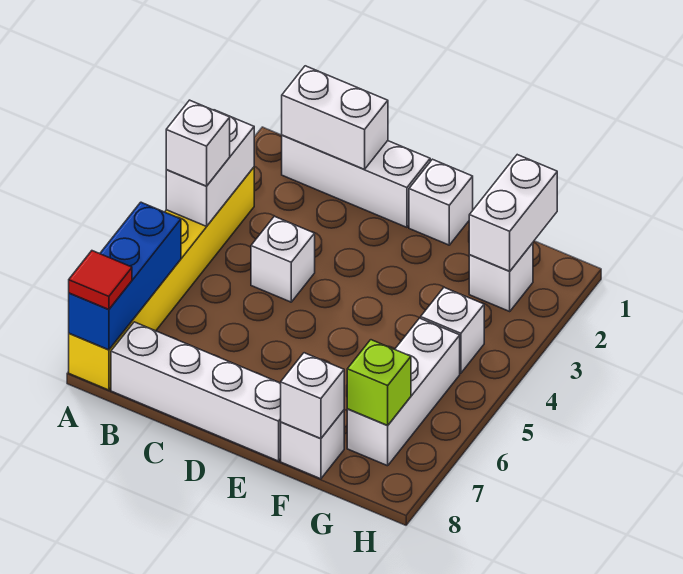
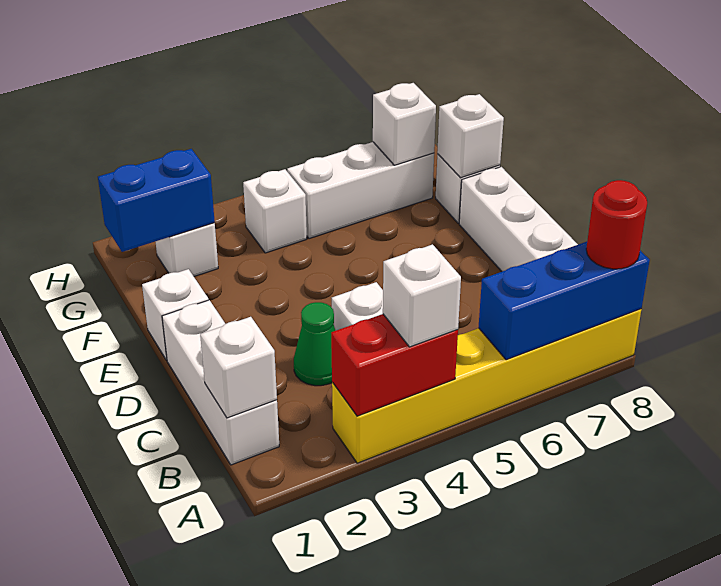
white 1x2 brick [166,110,254,226] -> red 1x2 brick [331,314,458,416]
red 1x1 tile [69,251,132,309] -> red 1x1 round brick [586,180,647,269]
white 1x2 brick [282,66,388,169] -> white 1x1 brick [200,317,277,418]
none -> green 1x1 cone [294,302,335,386]
white 1x2 brick [469,155,557,271] -> blue 1x2 brick [98,149,215,252]
lime 1x1 brick [347,340,411,426] -> white 1x1 brick [373,83,436,165]

